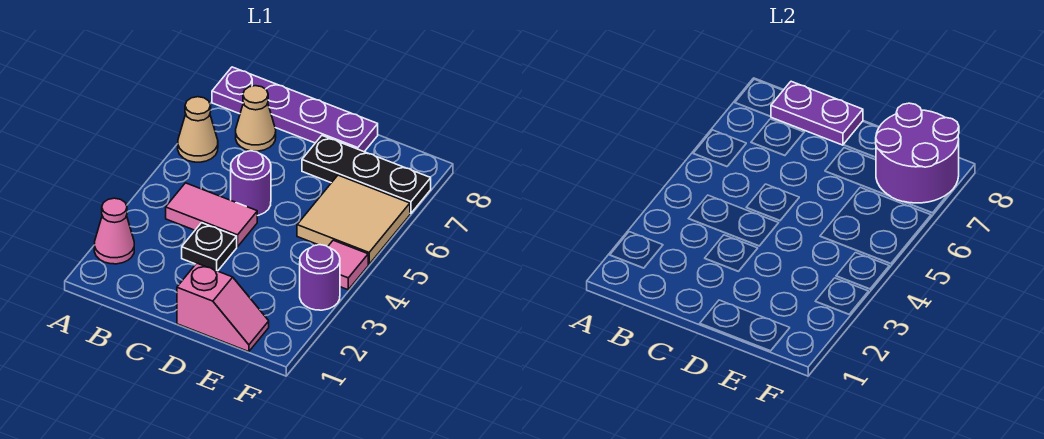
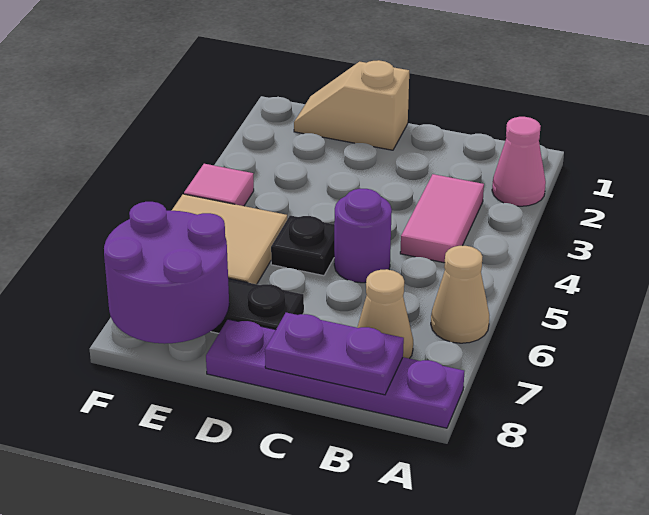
pink 1x2 tile [166,183,257,247] -> pink 1x2 tile turned to [400,174,484,263]
black 1x1 plate [182,223,237,271] -> black 1x1 plate moved to [271,215,334,276]
pink 1x2 slope [177,263,269,352] -> tan 1x2 slope [294,60,409,150]
purple 1x1 round brick [300,245,340,310] -> none

